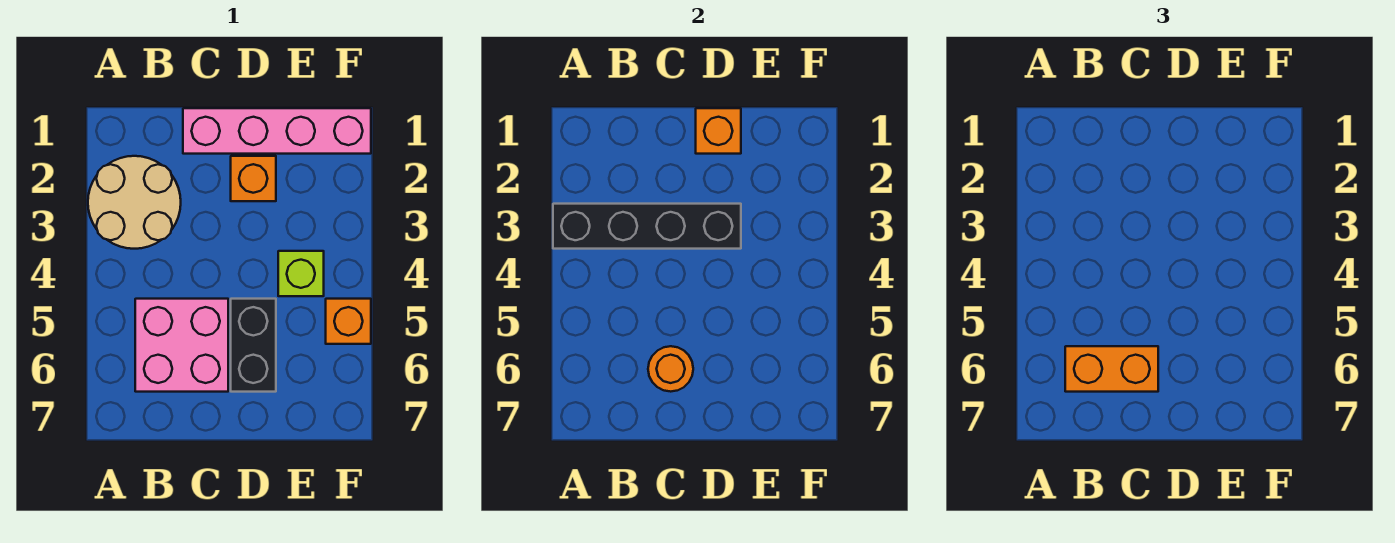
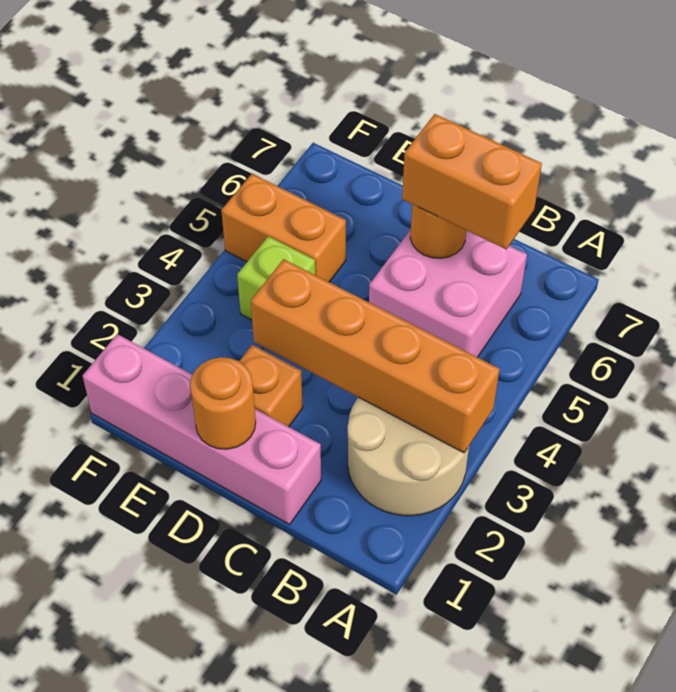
black 1x4 brick [553,204,741,249] -> orange 1x4 brick [251,259,500,453]
orange 1x1 brick [696,108,741,154] -> orange 1x1 round brick [190,357,256,449]
black 1x2 brick [231,299,276,392] -> none
orange 1x1 brick [326,299,371,344] -> orange 1x2 brick [221,174,346,282]

